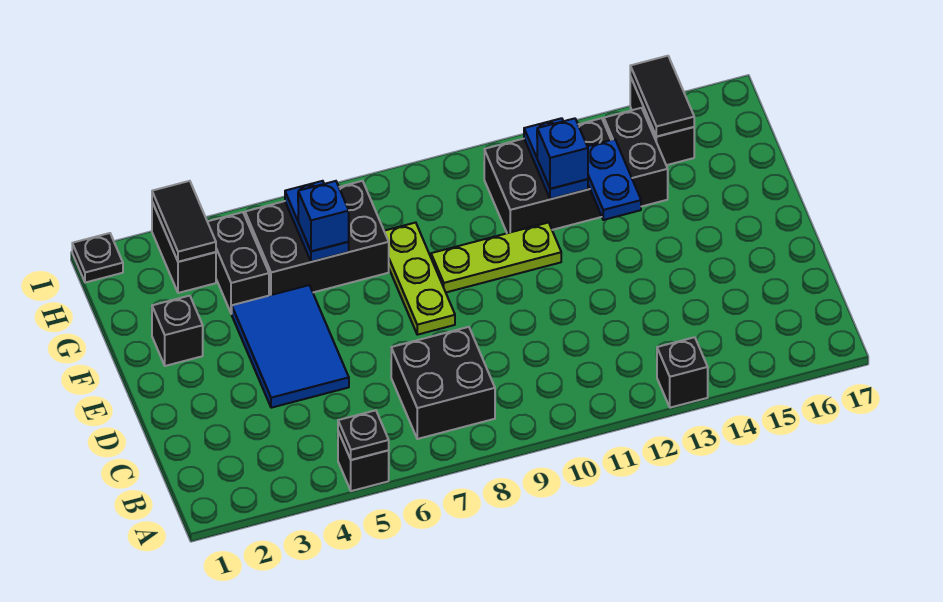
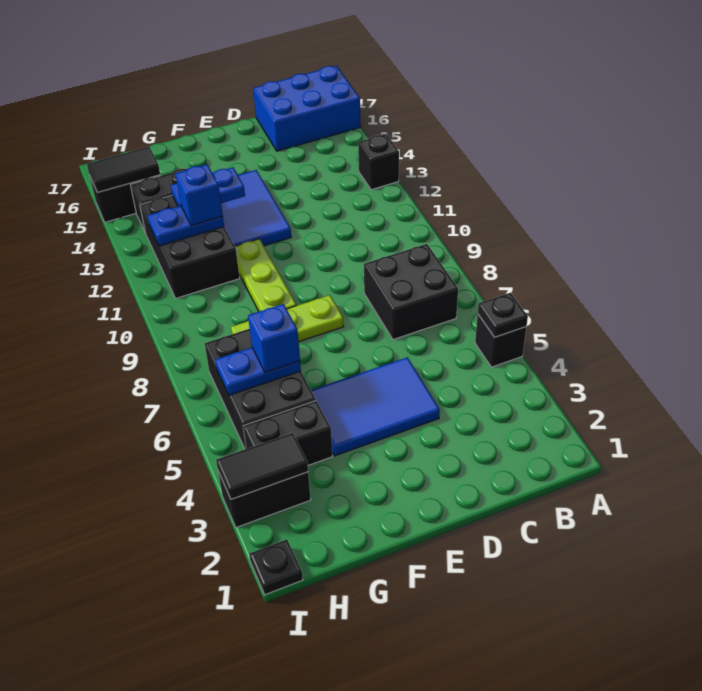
none -> blue 2x3 brick [253,66,361,151]
none -> blue 2x3 tile [221,170,291,246]
black 1x1 brick [152,296,203,366] -> none

